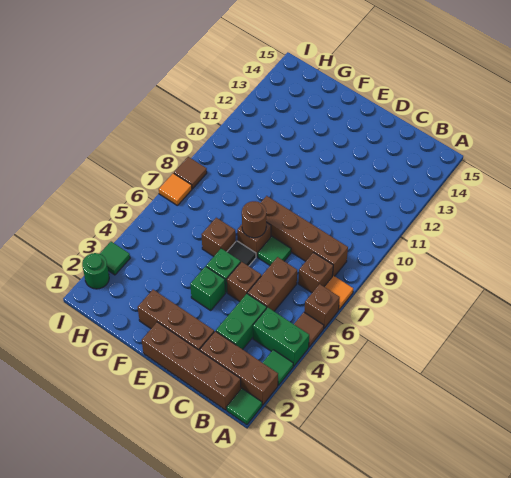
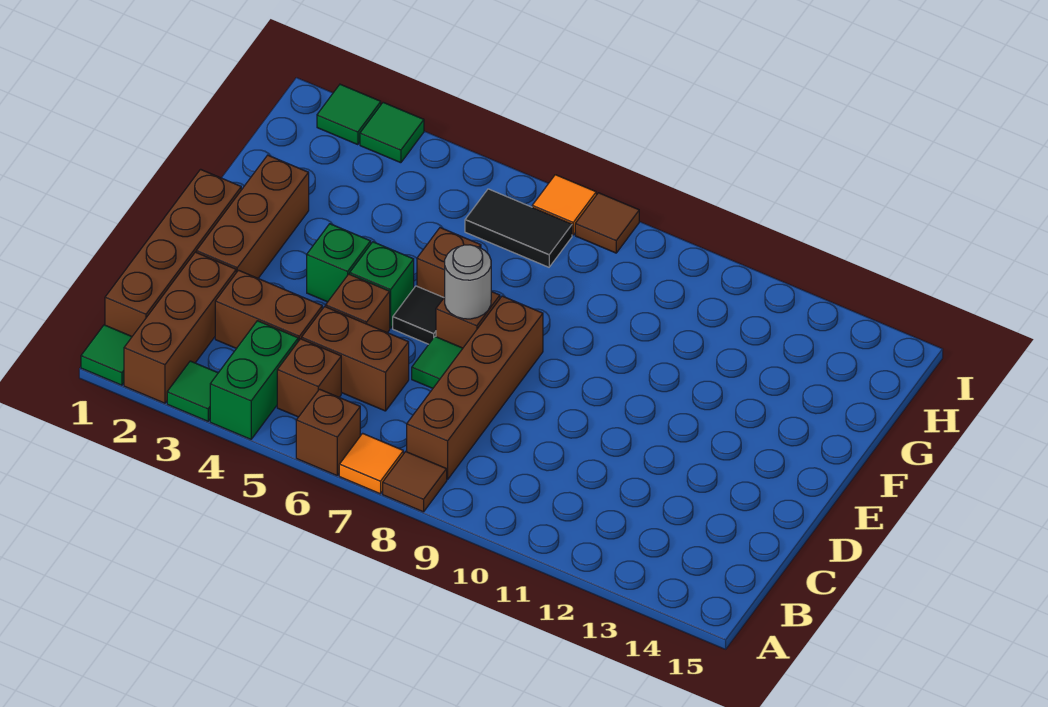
brown 1x1 tile [294,312,324,347] -> brown 1x1 tile moved to [383,452,447,512]
brown 1x1 brick [298,253,333,293] -> brown 1x1 brick moved to [277,339,341,417]
green 1x2 brick [216,294,267,349] -> brown 1x2 brick [215,270,322,348]
brown 1x1 round brick [242,201,266,238] -> grey 1x1 round brick [445,245,491,319]
none -> black 1x2 tile [465,189,572,267]
green 1x1 round brick [82,253,109,289] -> green 1x1 tile [317,84,381,145]

